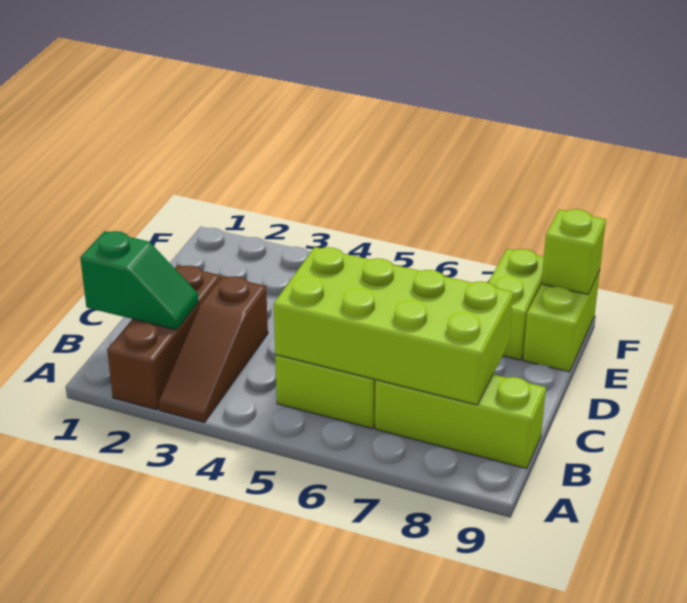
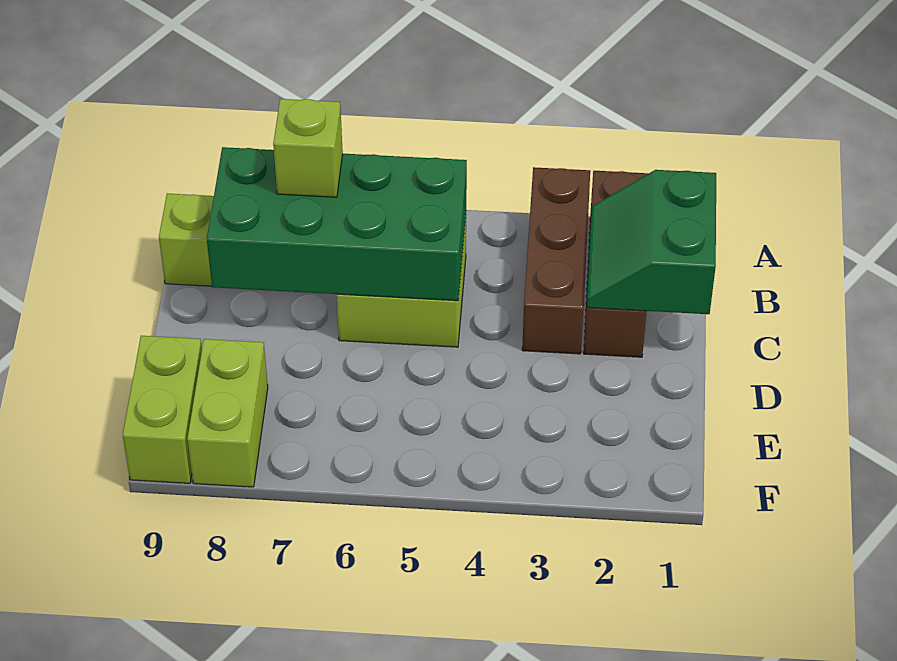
brown 1x3 slope [159,276,268,422] -> brown 1x3 brick [522,167,590,354]
green 1x2 slope [80,231,198,330] -> green 2x2 slope [587,170,716,314]
lime 2x4 brick [274,247,513,405] -> green 2x4 brick [207,147,467,301]
lime 1x1 brick [541,209,606,294] -> lime 1x1 brick moved to [273,99,343,197]

